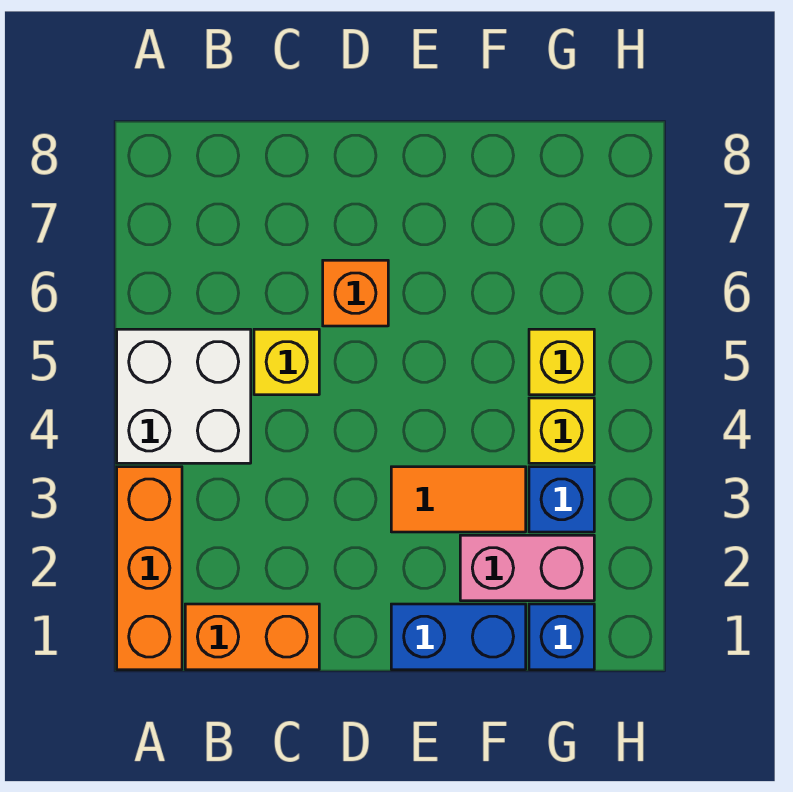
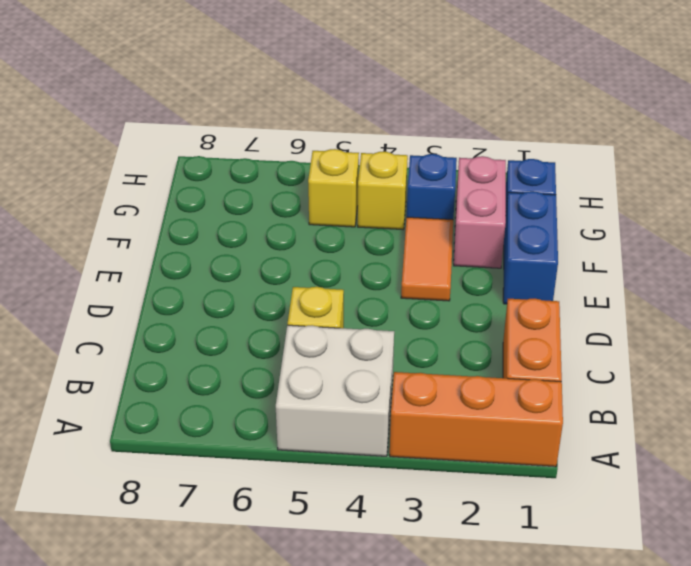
orange 1x1 brick [323,260,388,326] -> none

